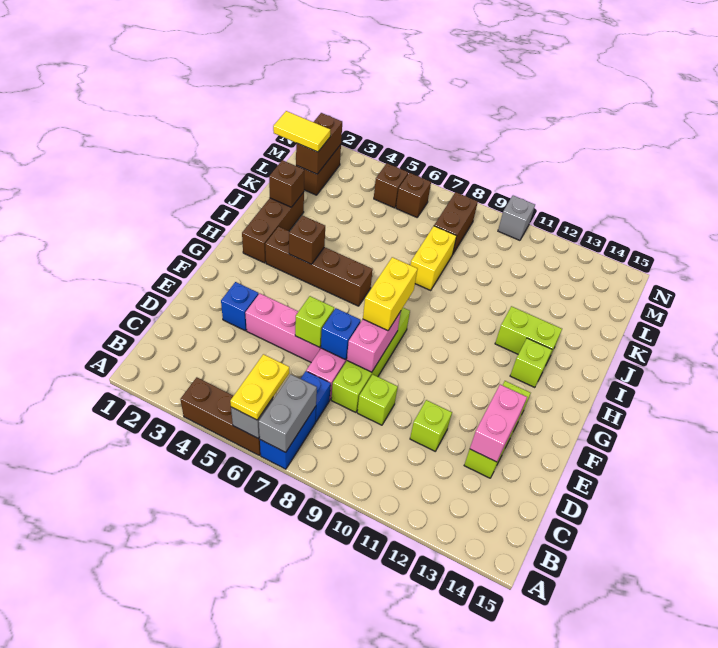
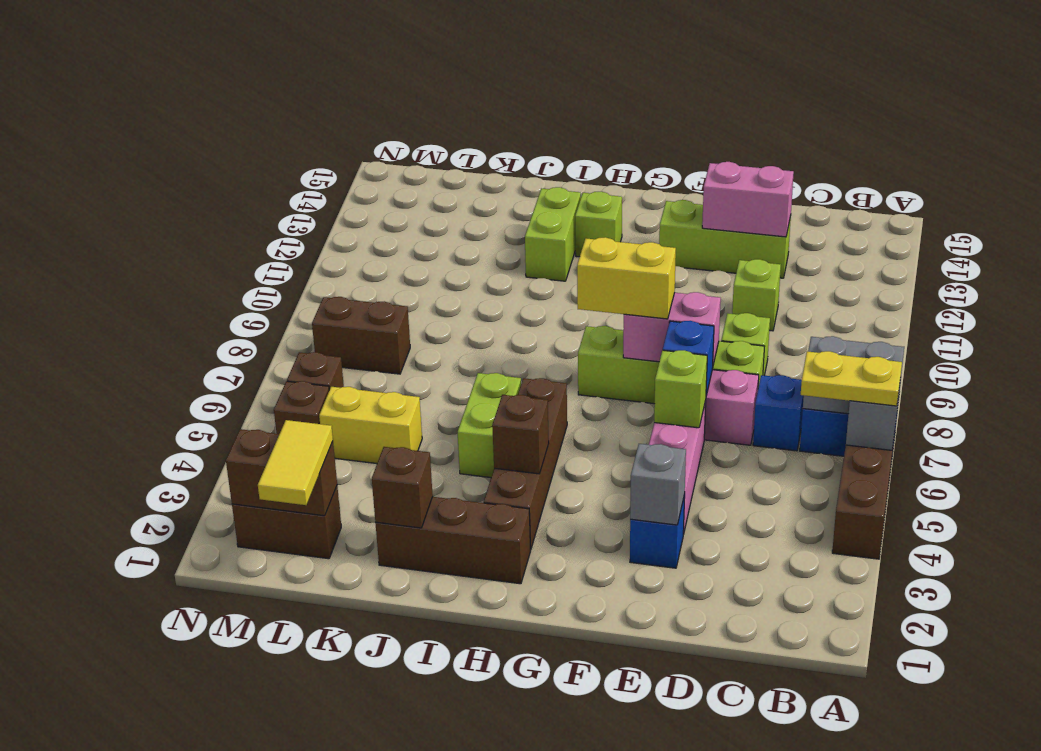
none -> lime 1x2 brick [458,373,521,478]
yellow 1x2 brick [411,226,456,291] -> yellow 1x2 brick moved to [319,387,422,464]
grey 1x1 brick [498,196,535,240] -> grey 1x1 brick moved to [630,444,686,525]

